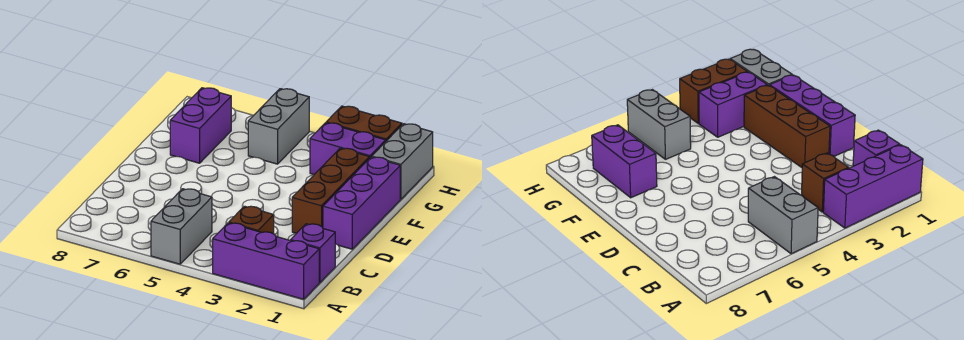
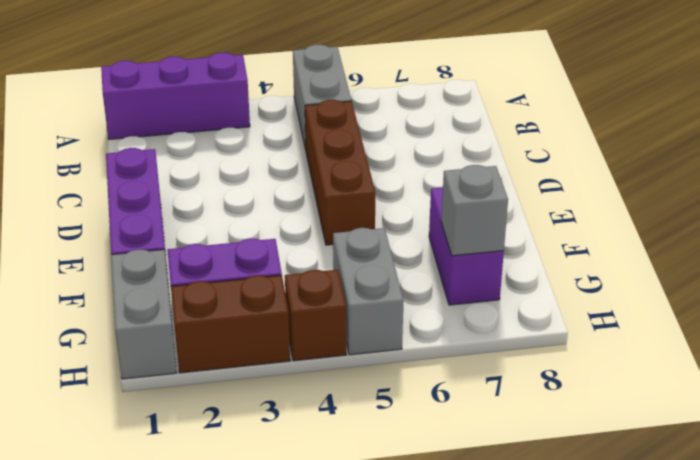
purple 1x1 brick [291,224,335,283] -> none
brown 1x1 brick [229,206,274,234] -> brown 1x1 brick moved to [285,270,346,361]
brown 1x3 brick [292,148,369,234] -> brown 1x3 brick moved to [305,100,375,245]
none -> grey 1x1 brick [441,165,508,256]

